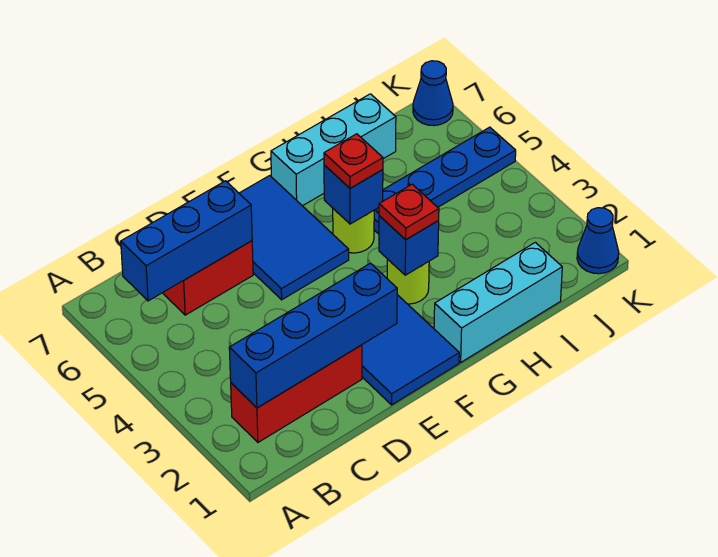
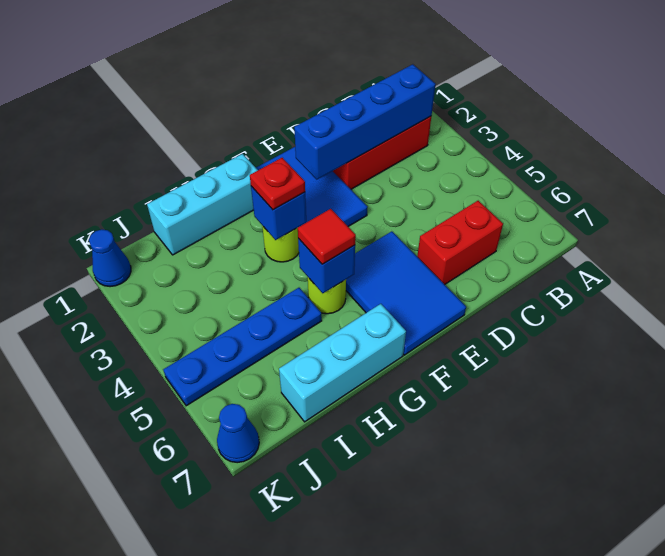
blue 1x3 brick [121,181,252,301] -> none
red 1x1 plate [324,134,383,188] -> red 1x1 tile [298,209,356,264]

